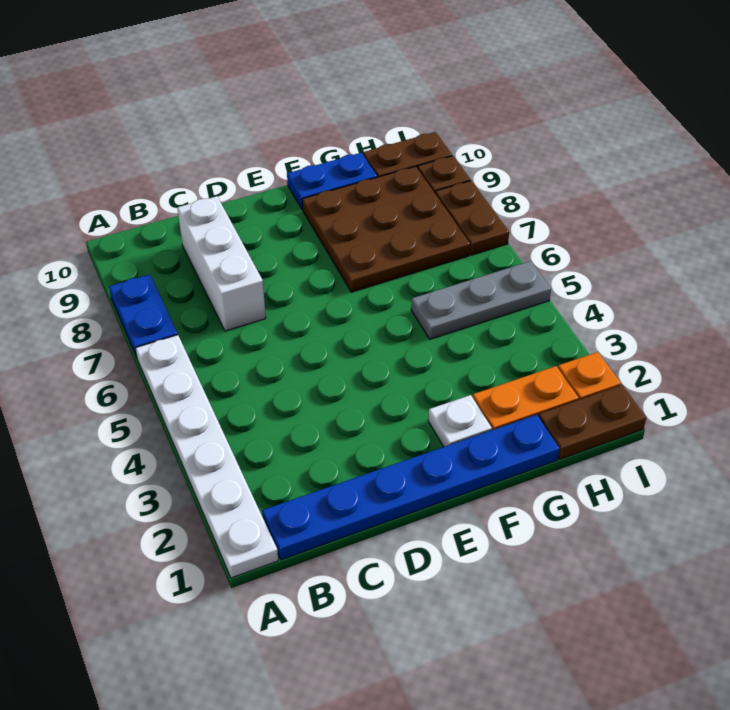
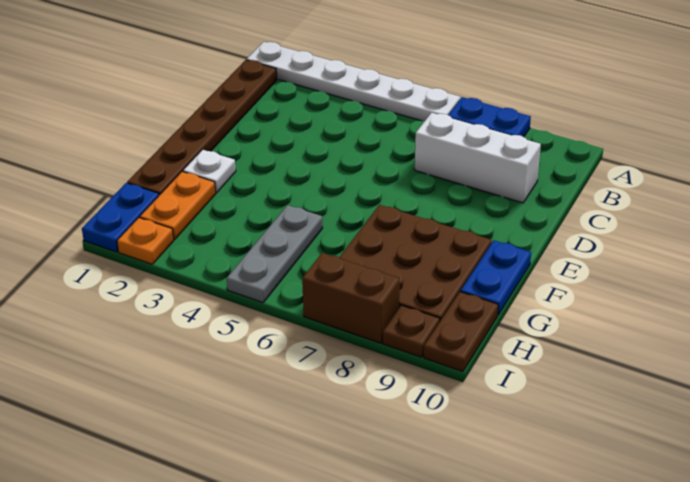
blue 1x6 plate [262,415,560,560] -> brown 1x6 plate [127,60,277,195]
brown 1x2 plate [539,385,646,459] -> blue 1x2 plate [82,183,159,252]
brown 1x2 plate [435,181,509,255] -> brown 1x2 brick [302,253,400,343]

